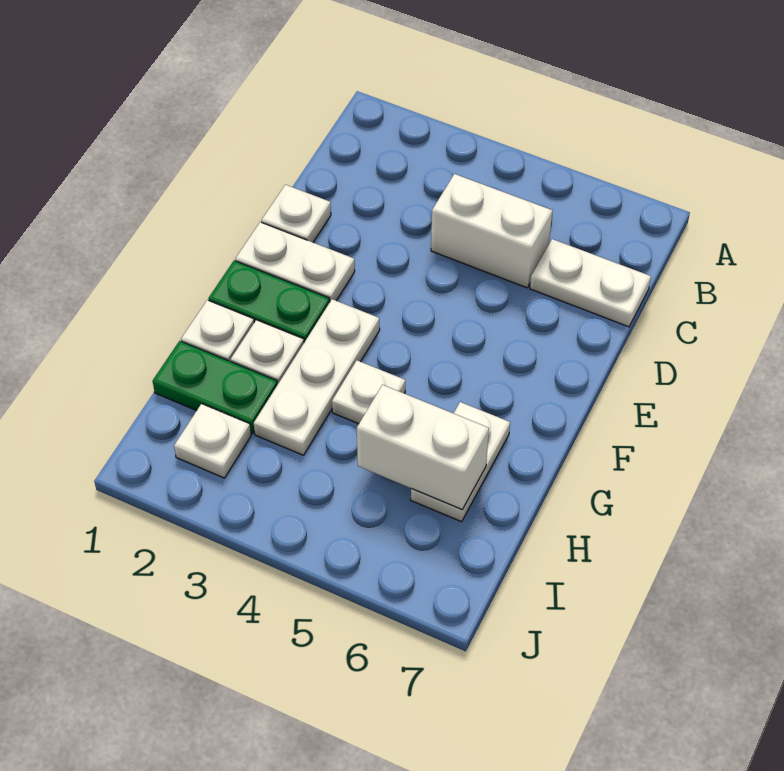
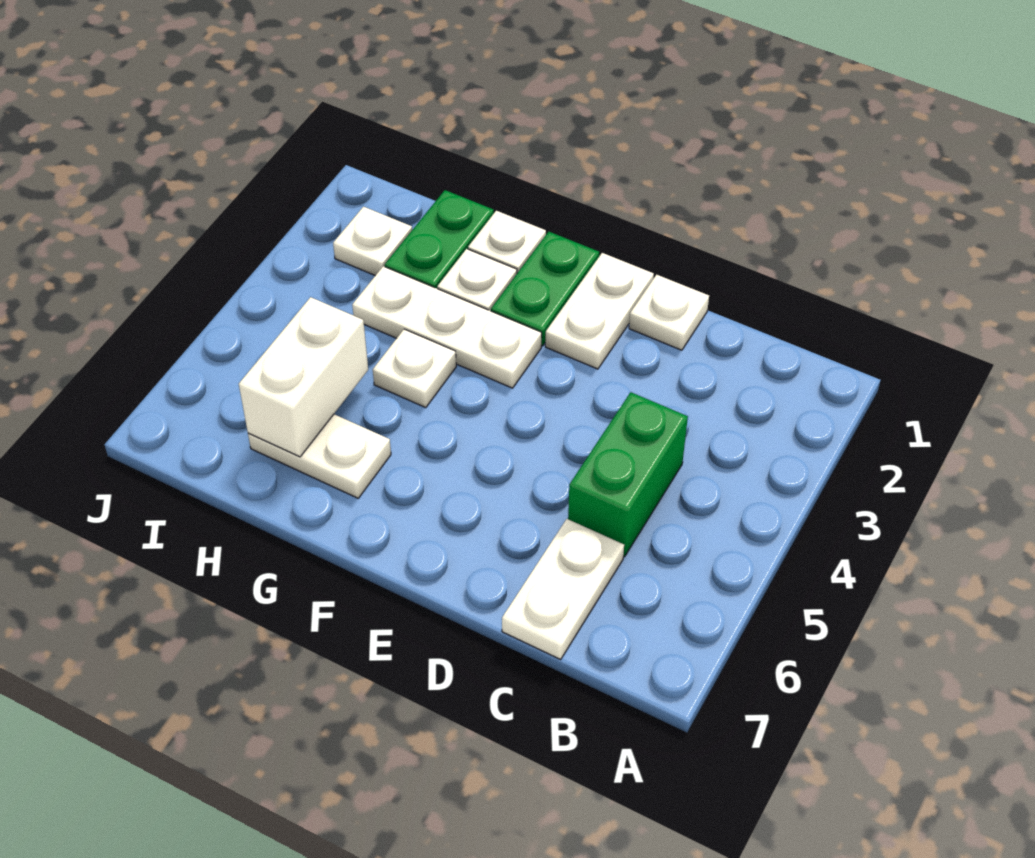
white 1x2 brick [431,174,552,288] -> green 1x2 brick [568,392,688,557]

